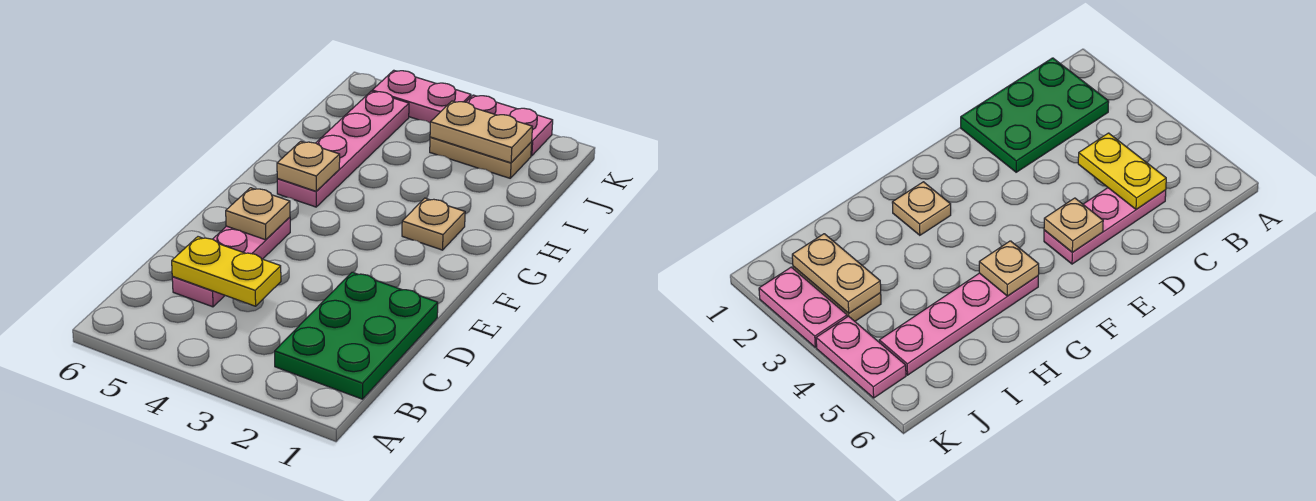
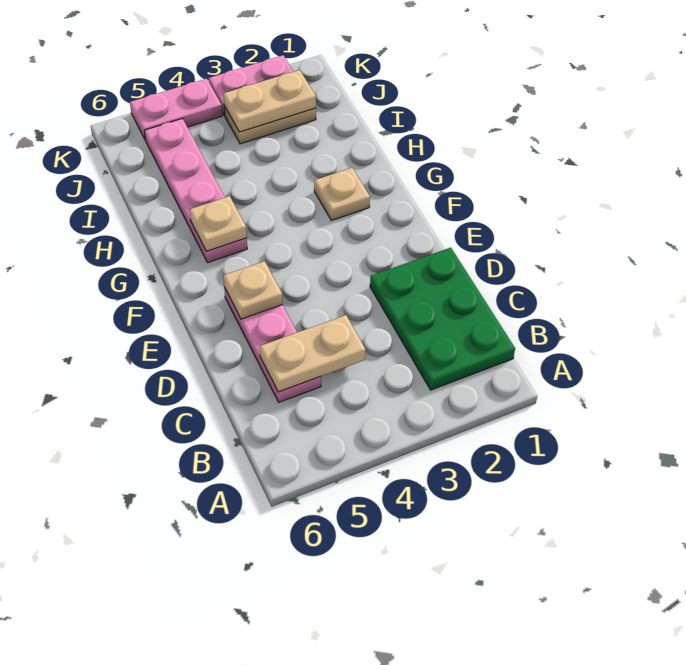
yellow 1x2 plate [172,237,281,306] -> tan 1x2 plate [260,315,366,392]

